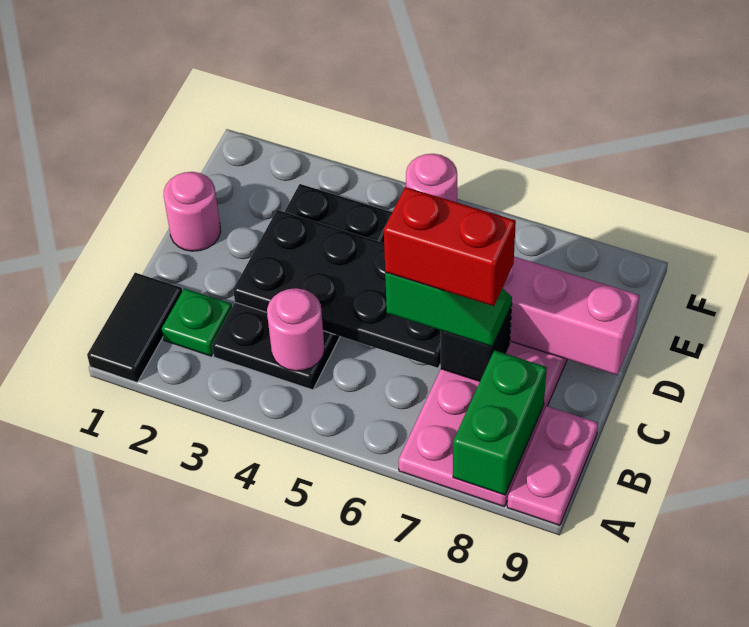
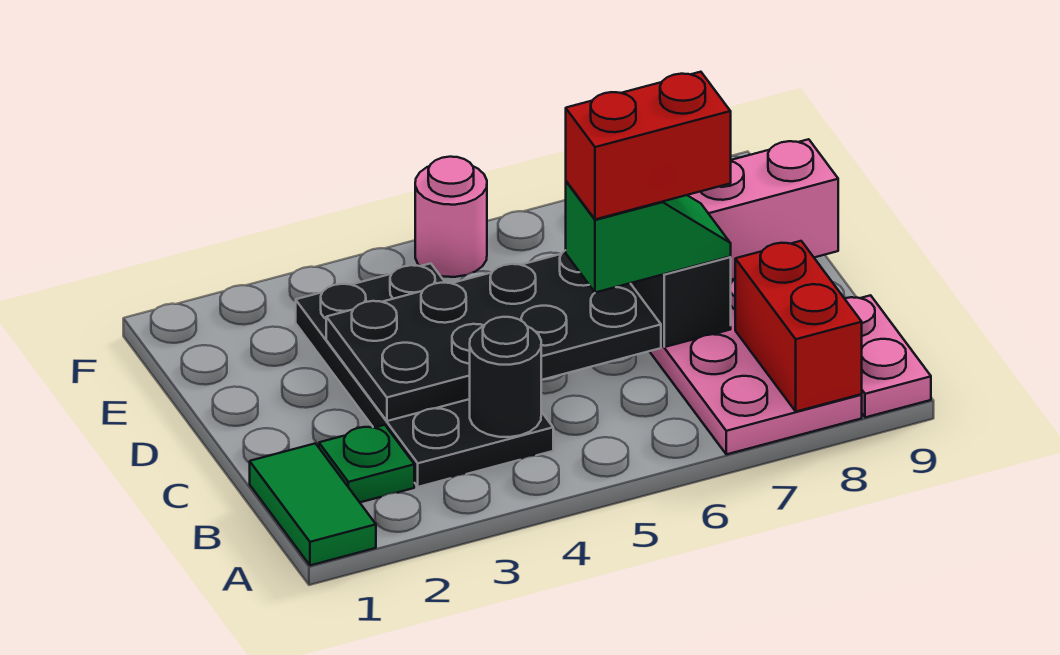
black 1x2 tile [87,273,182,382] -> green 1x2 tile [250,443,376,565]
green 1x2 brick [453,350,547,495] -> red 1x2 brick [735,241,862,412]
pink 1x1 round brick [267,288,325,371] -> black 1x1 round brick [470,317,541,437]
pink 1x1 round brick [164,172,221,251] -> none

